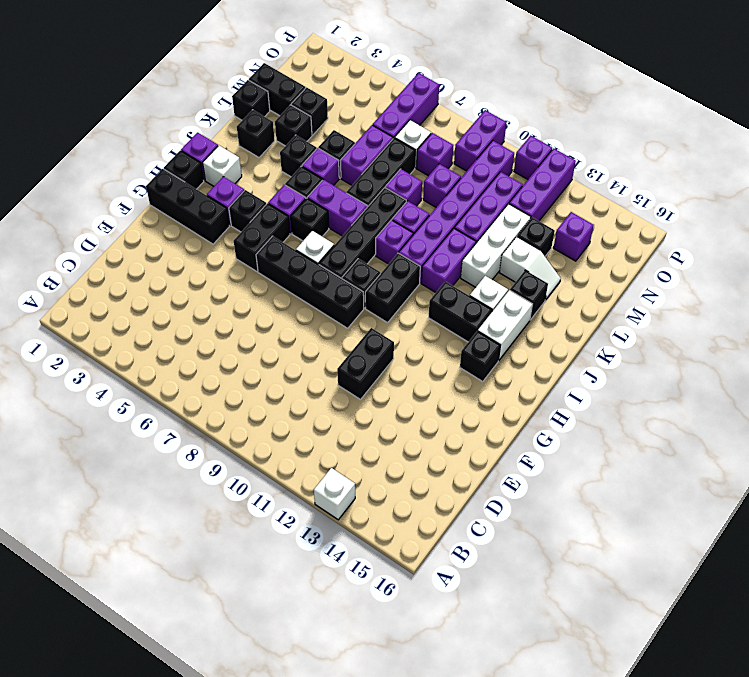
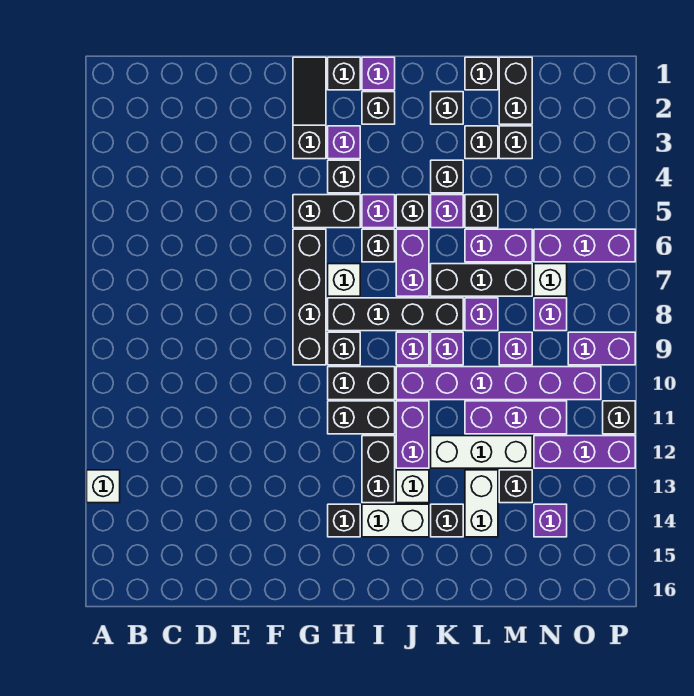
black 1x2 brick [337,328,394,399] -> black 1x2 brick moved to [328,401,395,434]
black 1x3 brick [146,169,230,244] -> black 1x3 slope [293,57,326,159]
white 1x1 brick [203,146,242,186] -> black 1x1 brick [362,92,395,124]
purple 1x2 brick [421,228,476,292] -> purple 1x2 brick turned to [396,401,429,468]
white 1x2 slope [500,237,561,300] -> white 1x2 brick [465,470,498,537]
purple 1x1 brick [514,135,552,179] -> black 1x1 brick [603,401,635,434]

